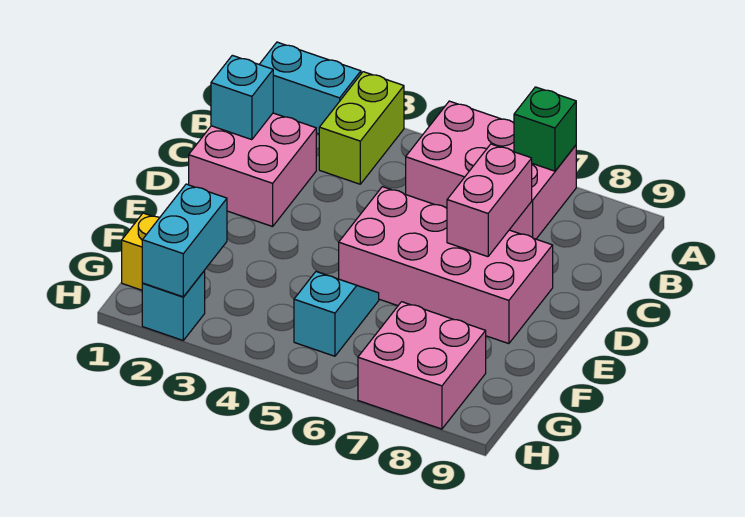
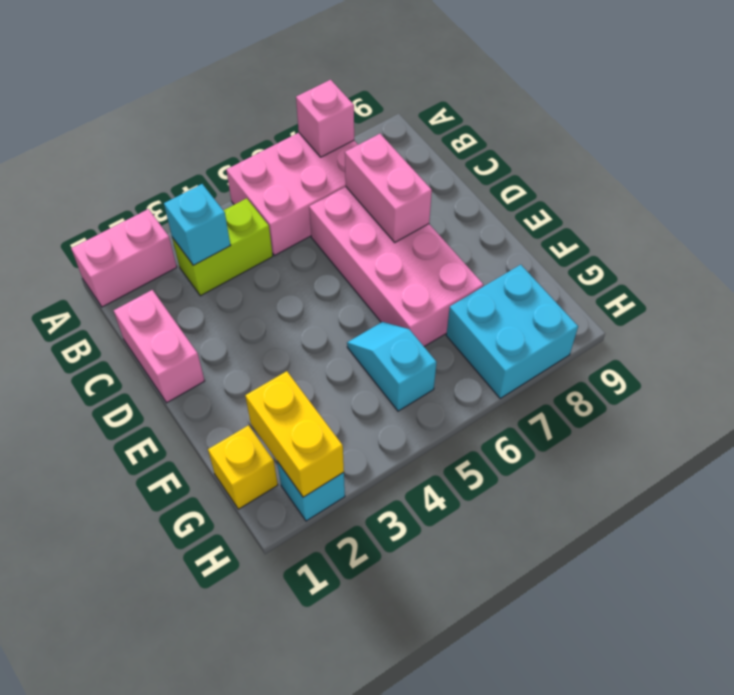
cyan 1x2 brick [259,42,361,134] -> pink 1x2 brick [71,209,177,307]
lime 1x2 brick [319,72,404,184] -> lime 1x2 brick turned to [172,198,273,296]
green 1x1 brick [514,87,576,171] -> pink 1x1 brick [296,80,354,157]
pink 2x2 brick [189,113,316,227] -> pink 1x2 brick [114,290,205,403]
cyan 1x1 brick [211,55,273,140] -> cyan 1x1 brick moved to [164,184,231,265]
pink 2x4 brick [339,187,553,344] -> pink 2x4 brick turned to [309,187,483,346]
cyan 1x2 brick [142,184,227,297] -> yellow 1x2 brick [245,371,344,497]
pink 2x2 brick [358,302,486,429] -> cyan 2x2 brick [446,265,578,398]

